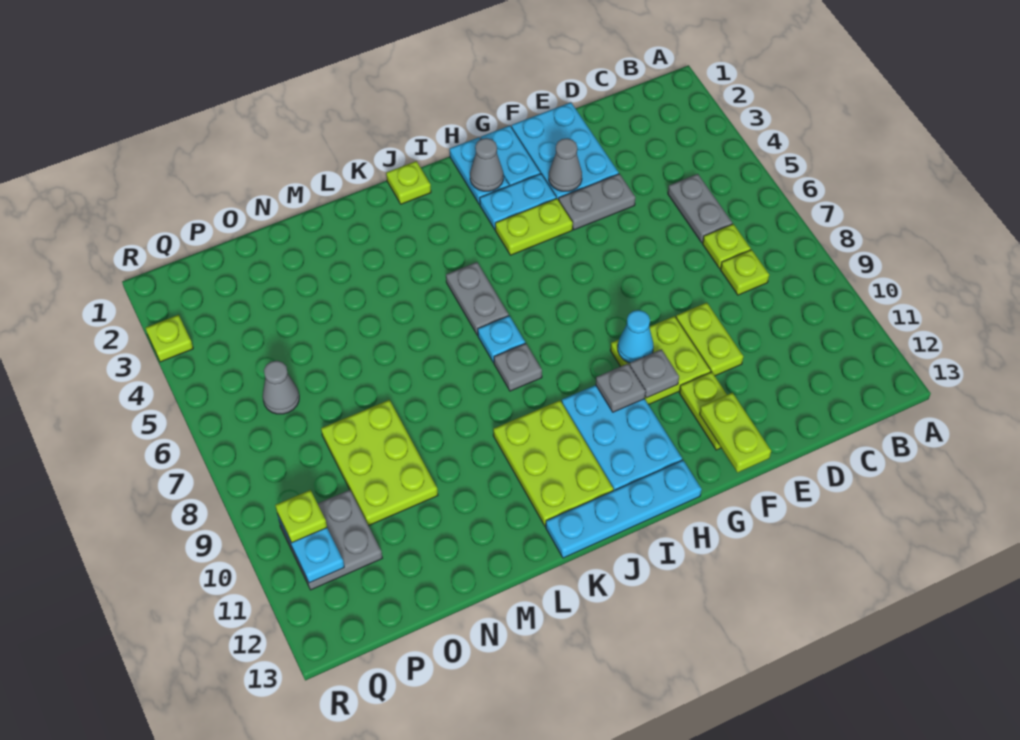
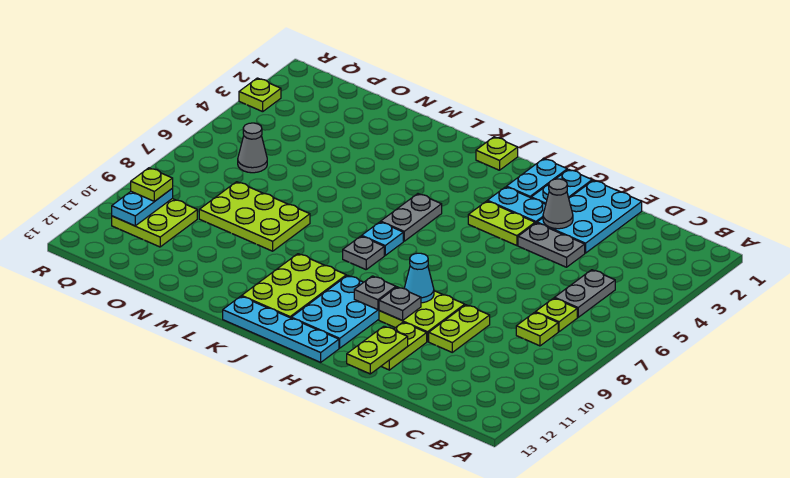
grey 1x1 cone [470,138,503,191] -> none
lime 2x3 plate [321,400,438,526] -> lime 2x3 plate turned to [199,182,310,251]
grey 2x2 plate [279,490,382,590] -> lime 2x2 plate [112,199,197,247]

